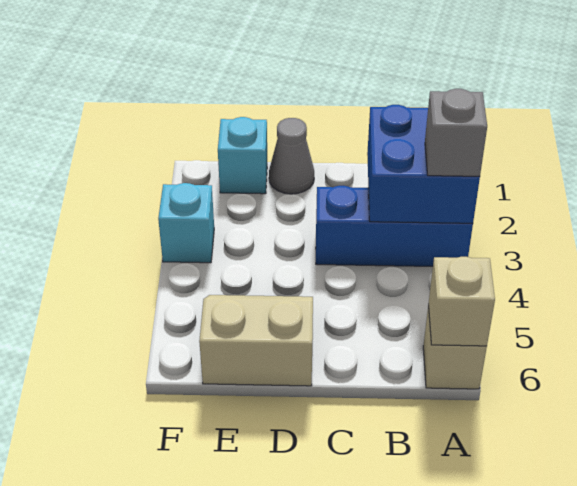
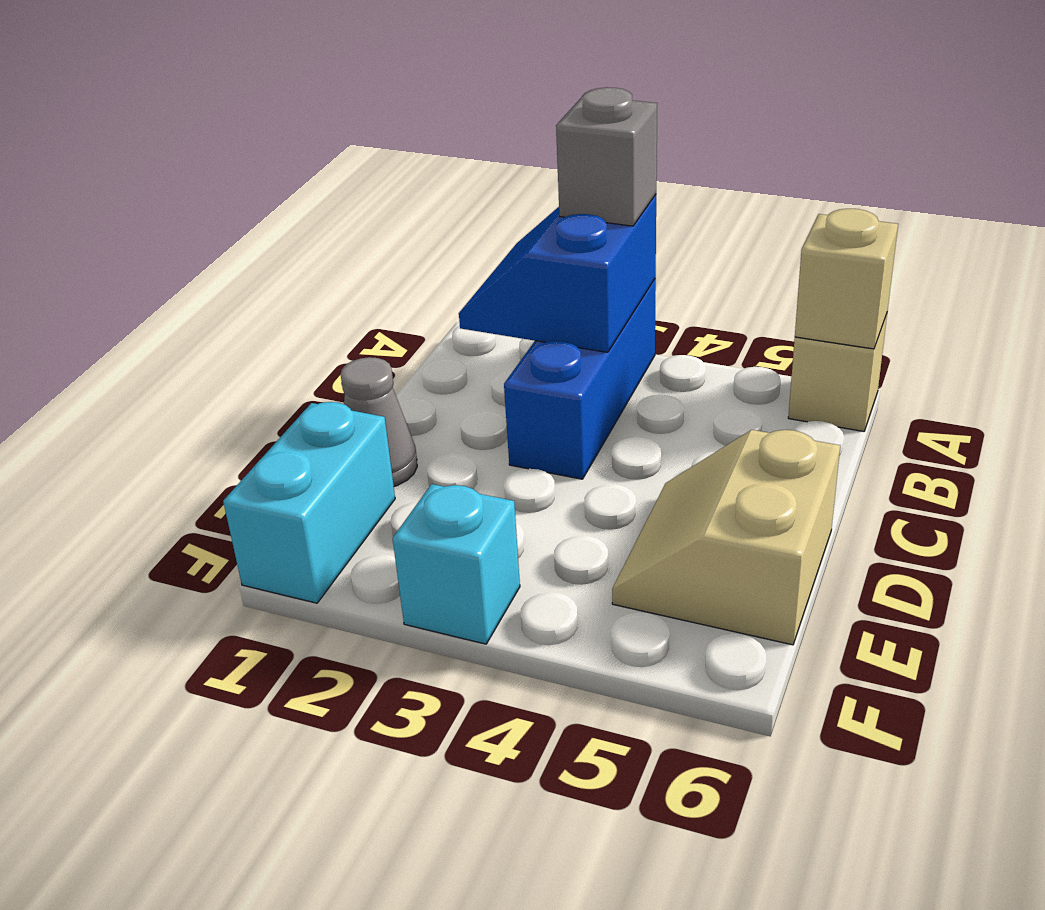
blue 2x2 brick [367,105,480,223] -> blue 2x2 slope [459,195,656,352]
cyan 1x1 brick [218,117,267,194] -> cyan 1x2 brick [223,402,395,603]

